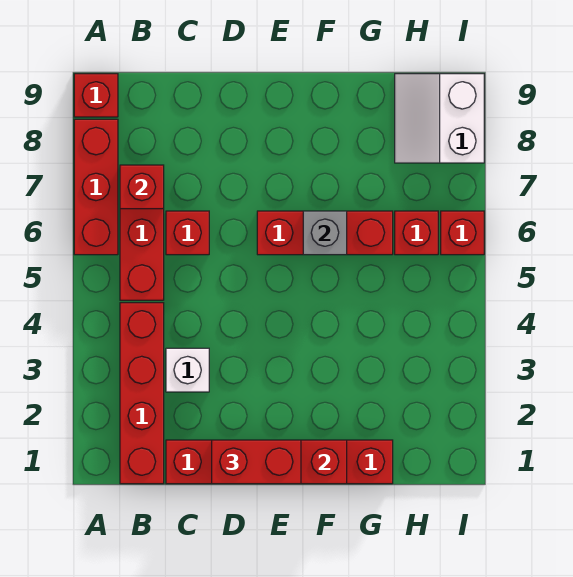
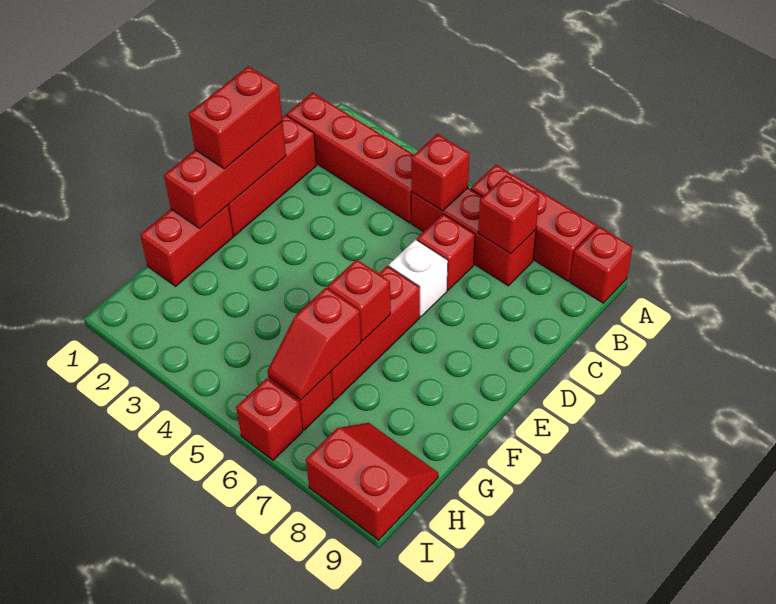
none -> red 1x1 brick [411,134,470,211]
white 1x1 brick [166,348,209,392] -> white 1x1 brick moved to [389,240,448,317]
grey 1x1 brick [303,211,347,255] -> red 1x1 brick [328,259,391,341]
none -> red 1x2 slope [267,288,361,400]
white 2x2 slope [395,74,484,163] -> red 2x2 slope [306,423,438,540]

